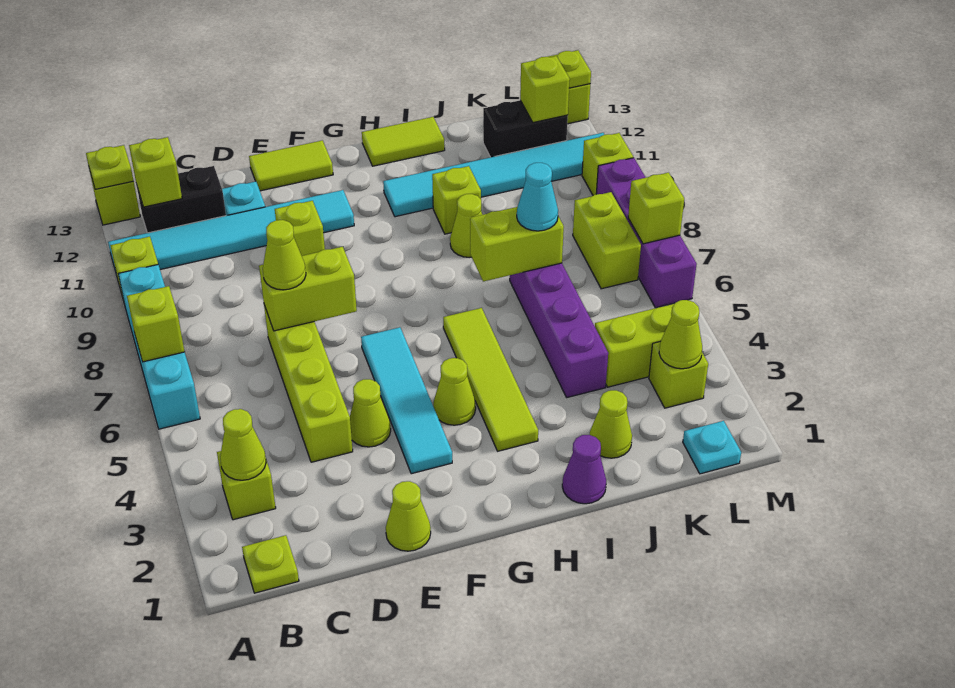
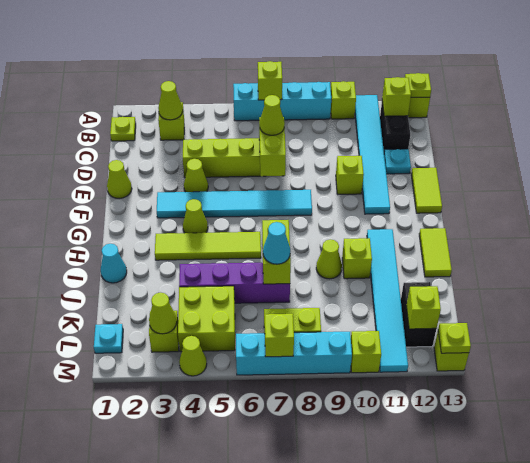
cyan 1x4 tile [361,327,452,474] -> cyan 1x6 tile [157,190,312,218]
purple 1x1 cone [562,435,606,504] -> cyan 1x1 cone [101,244,127,283]
lime 1x1 cone [590,390,632,458] -> lime 1x1 cone moved to [179,336,207,376]
lime 1x2 brick [595,304,674,387] -> lime 2x2 brick [178,286,235,352]
purple 1x4 brick [596,158,697,308] -> cyan 1x4 brick [236,332,352,375]

